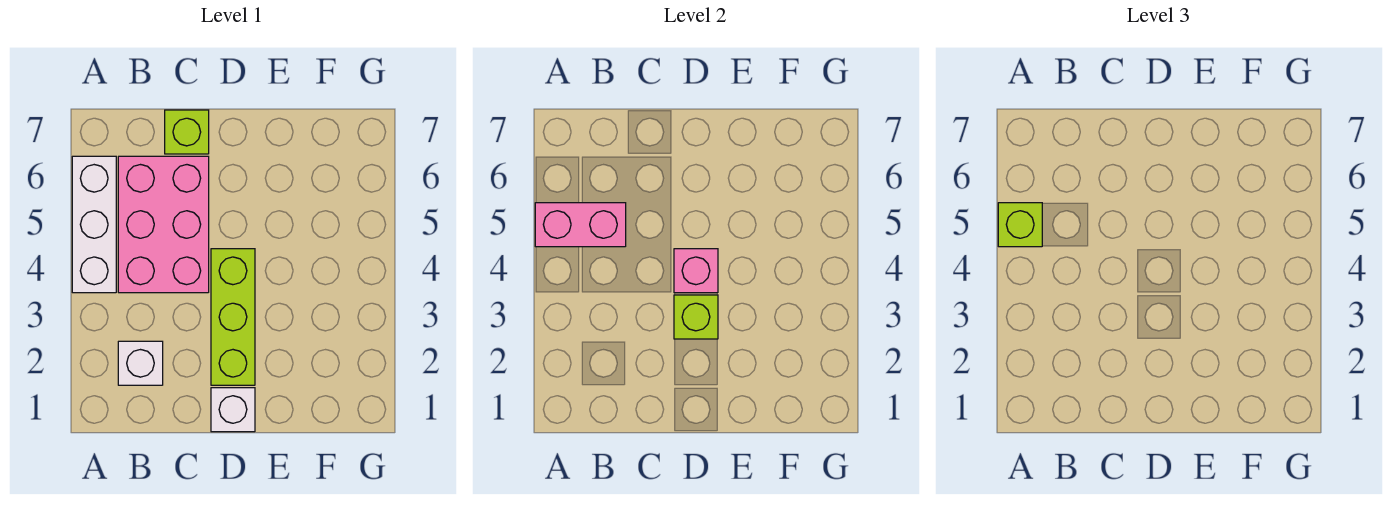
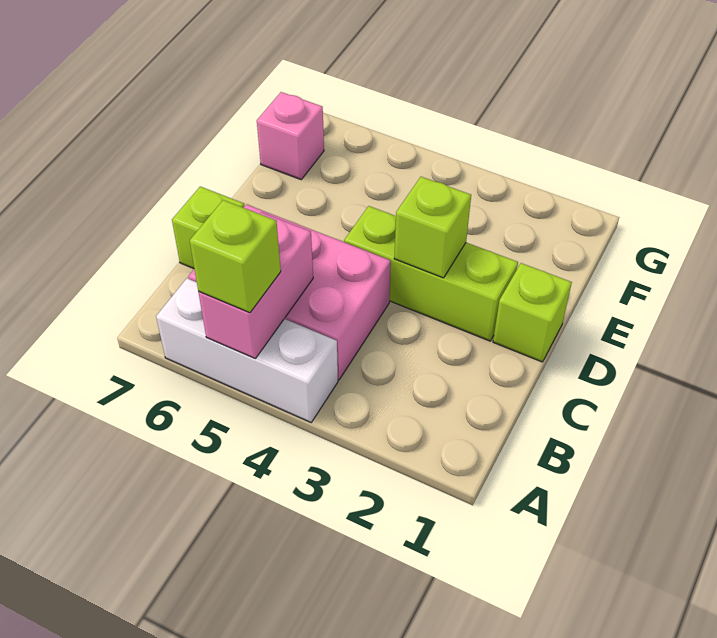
white 1x1 brick [118,341,163,385] -> none
white 1x1 brick [211,388,255,432] -> lime 1x1 brick [493,263,572,362]
pink 1x1 brick [674,249,718,293] -> pink 1x1 brick moved to [257,92,324,179]

